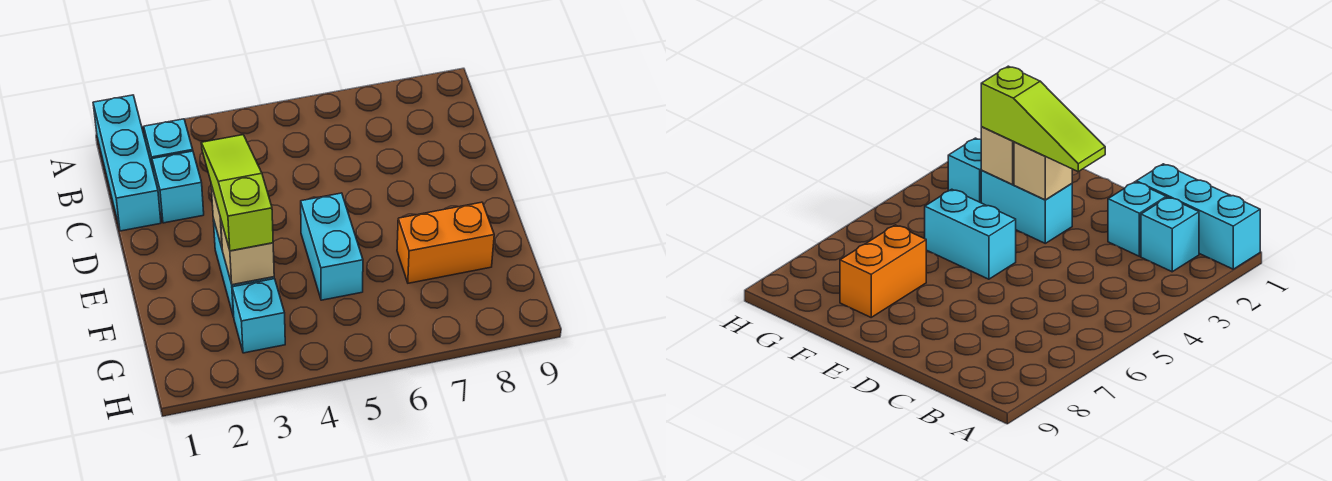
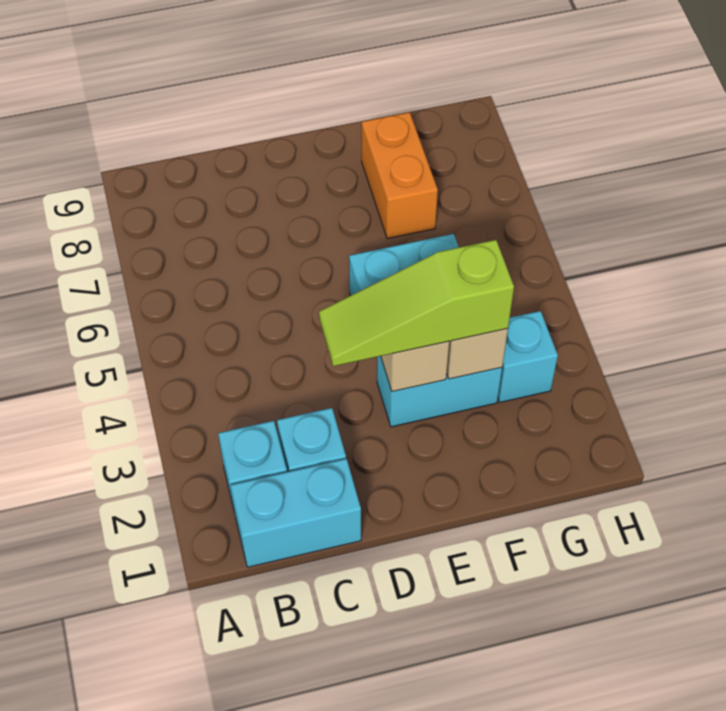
cyan 1x3 brick [93,95,161,231] -> cyan 1x2 brick [230,459,361,567]

